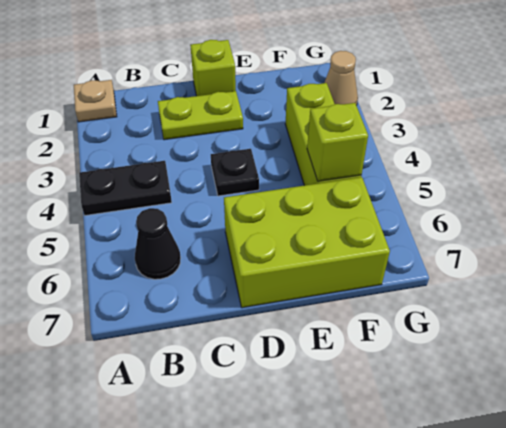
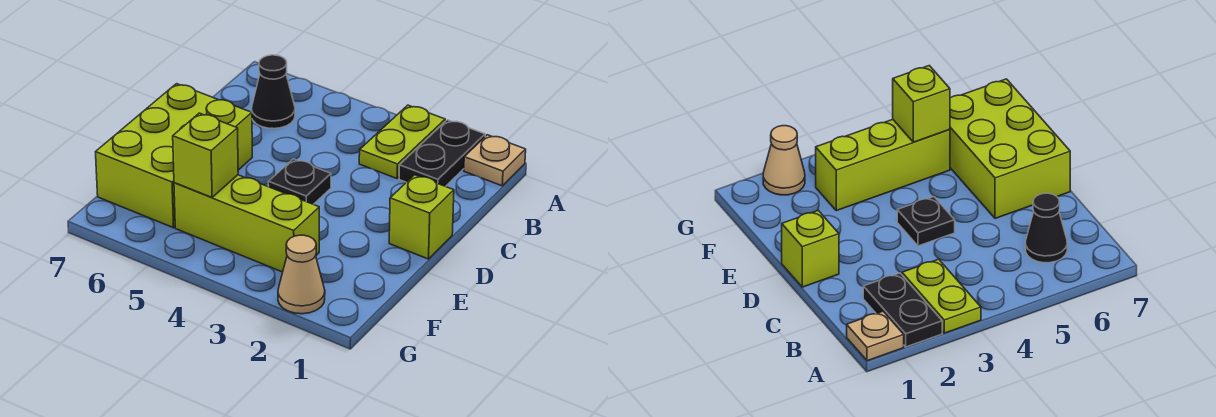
black 1x2 plate [79,161,172,215] -> black 1x2 plate moved to [399,120,485,187]
lime 1x2 plate [158,91,243,140] -> lime 1x2 plate moved to [359,105,445,179]

